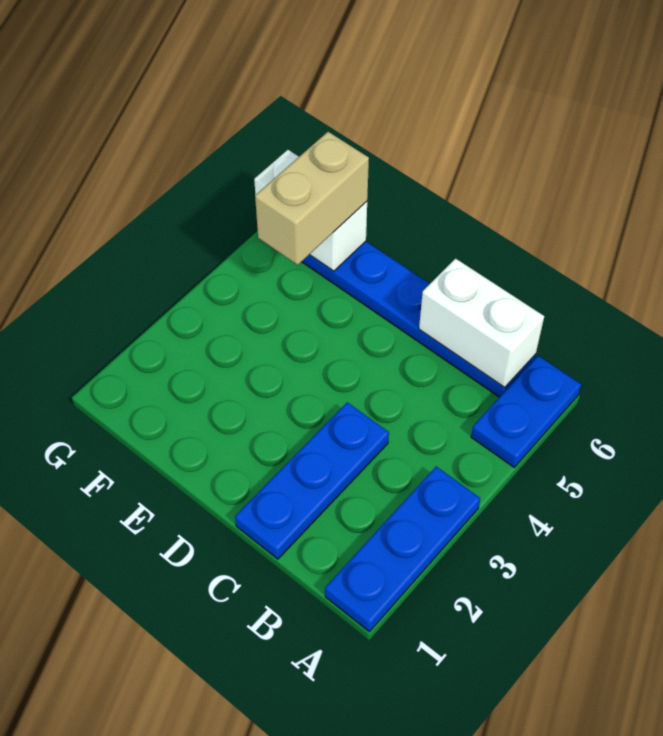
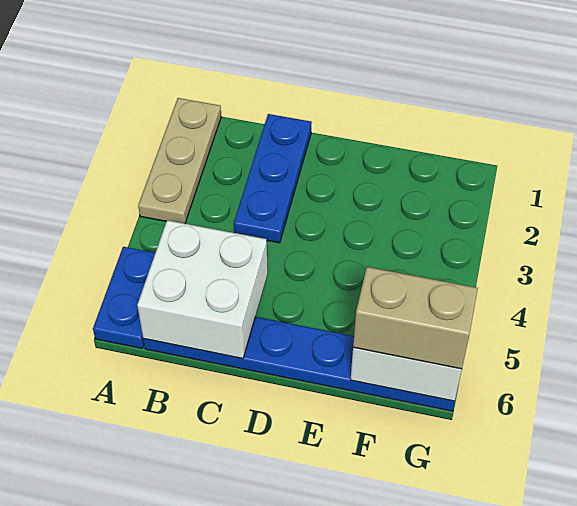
blue 1x3 plate [325,466,480,632] -> tan 1x3 plate [138,98,221,223]
white 1x2 brick [419,259,544,387] -> white 2x2 brick [137,220,268,359]
tan 1x2 brick [255,132,369,265] -> tan 1x2 brick turned to [353,267,478,369]

